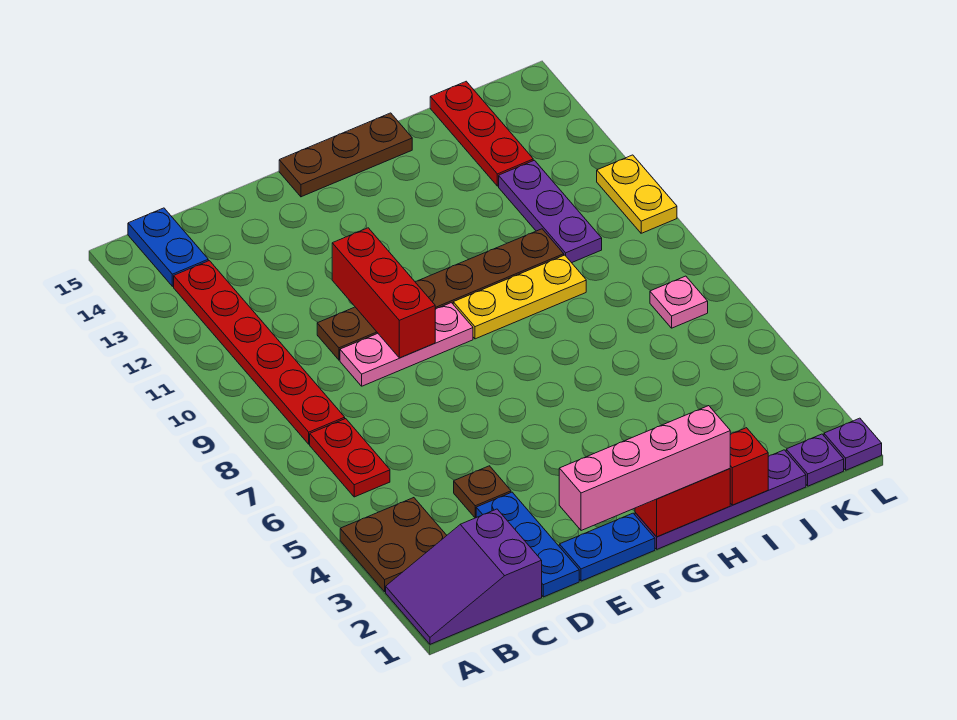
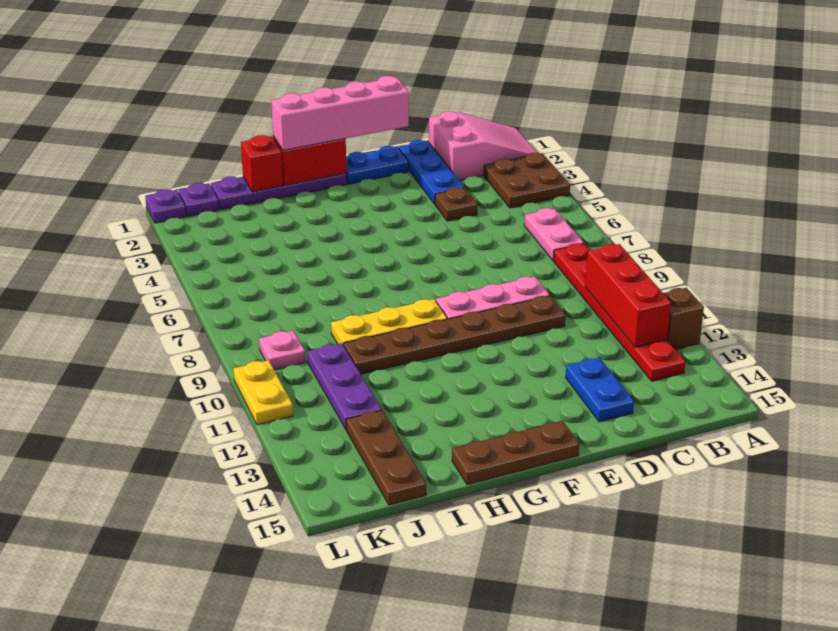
purple 2x3 slope [386,509,542,644] -> pink 2x3 slope [429,111,537,180]
none -> brown 1x1 brick [663,288,704,349]
red 1x2 plate [310,419,390,497] -> pink 1x2 plate [524,208,584,260]
blue 1x2 plate [128,208,208,286] -> blue 1x2 plate moved to [566,358,634,422]
red 1x3 brick [332,228,435,358] -> red 1x3 brick moved to [585,244,671,347]
red 1x3 plate [430,81,533,186] -> brown 1x3 plate [346,410,426,505]
pink 1x1 plate [650,276,708,328] -> pink 1x1 plate moved to [259,331,306,370]

